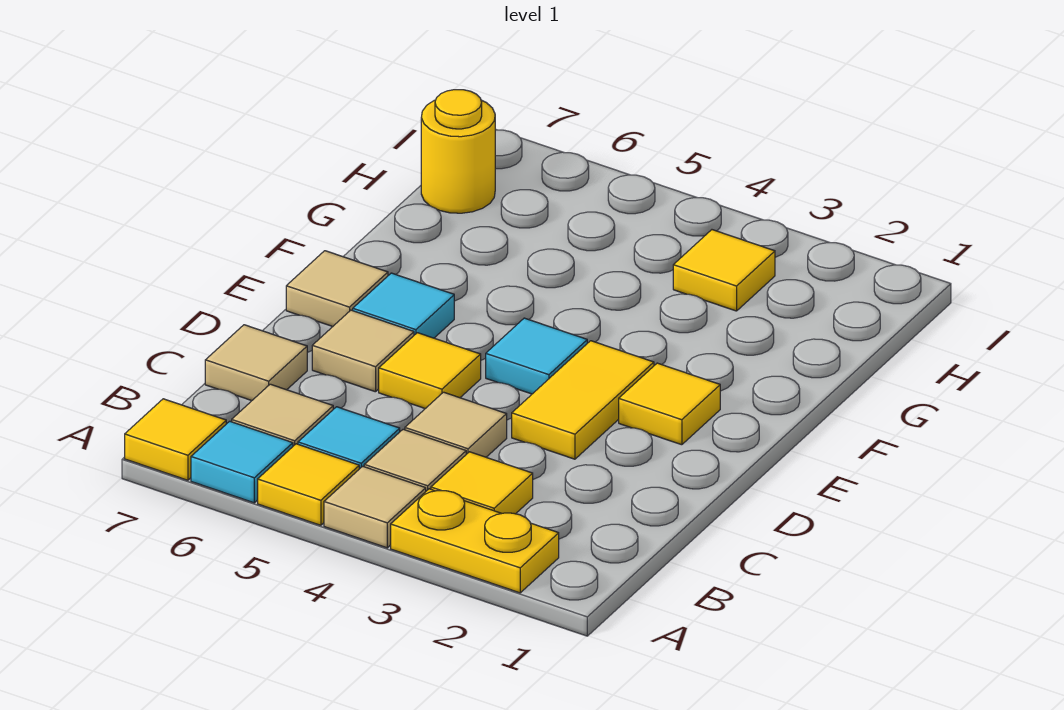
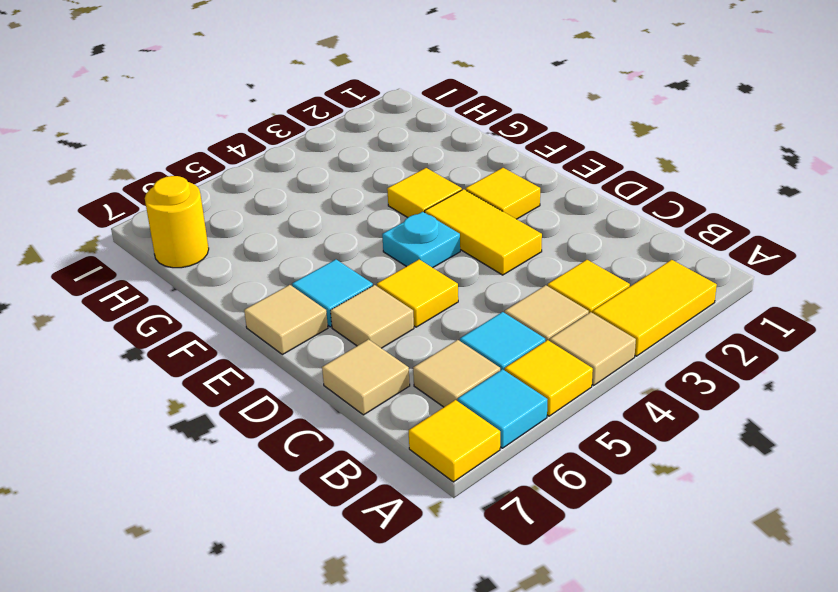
yellow 1x2 plate [391,489,559,593] -> yellow 1x2 tile [593,260,717,356]
tan 1x1 tile [405,392,507,457] -> none
cyan 1x1 tile [486,318,587,394] -> cyan 1x1 plate [382,212,460,268]
yellow 1x1 tile [673,230,775,311] -> yellow 1x1 tile moved to [387,168,462,218]

